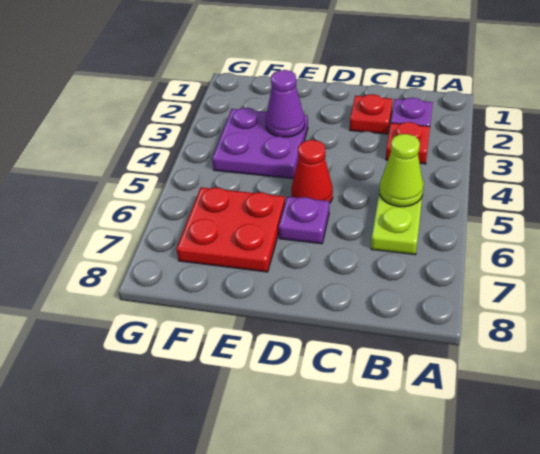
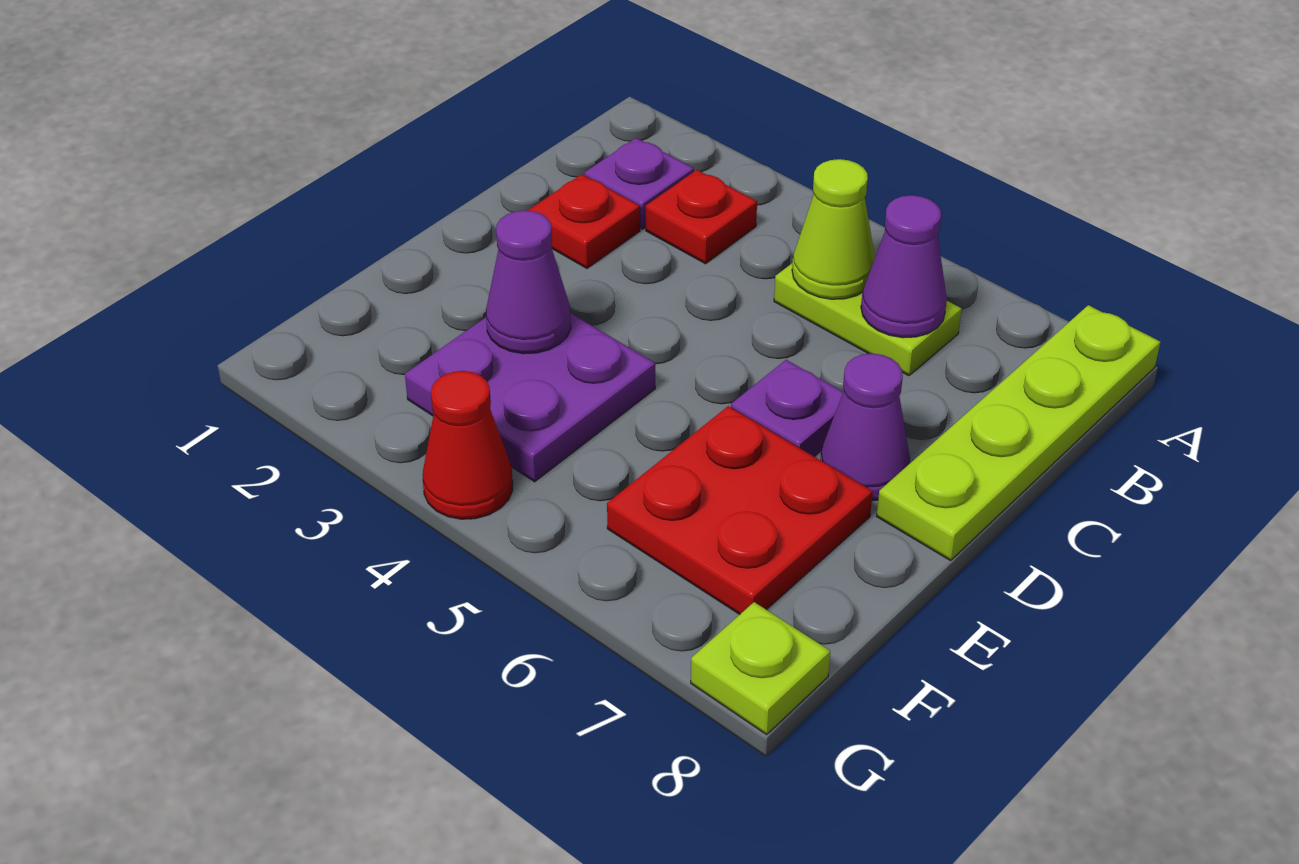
none -> lime 1x4 plate [877,305,1160,560]
none -> purple 1x1 cone [861,195,947,338]
red 1x1 cone [291,140,333,203] -> red 1x1 cone moved to [423,371,513,519]
none -> purple 1x1 cone [820,354,910,501]
none -> lime 1x1 plate [691,602,830,735]

